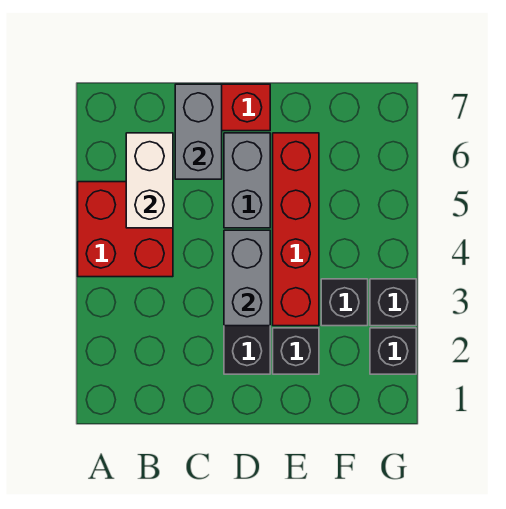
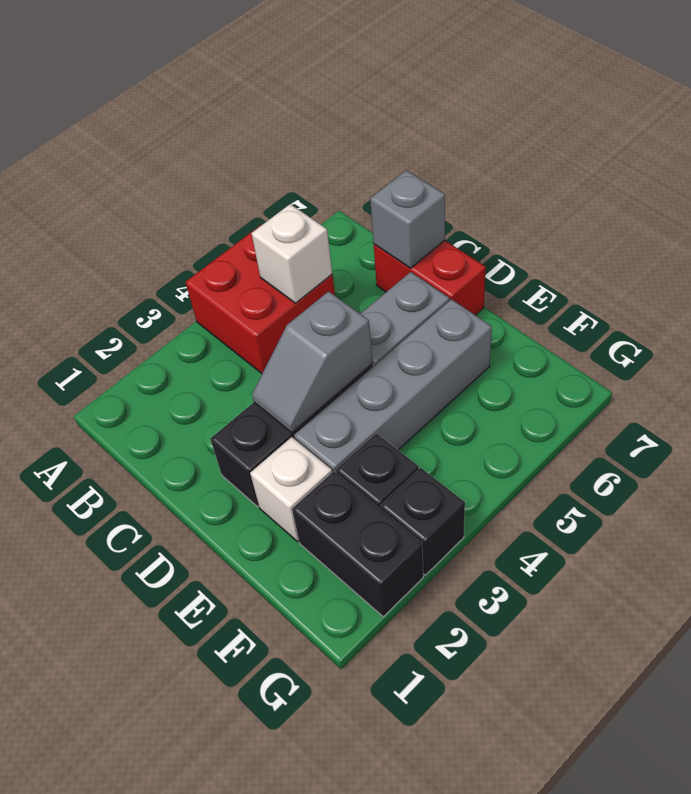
white 1x2 brick [126,133,173,228] -> white 1x1 brick [252,204,332,303]
grey 1x2 brick [175,84,222,179] -> grey 1x1 brick [370,170,445,268]
grey 1x2 brick [224,230,270,326] -> grey 1x2 slope [252,291,373,433]
black 1x1 brick [273,328,319,374] -> white 1x1 brick [250,437,332,542]
red 1x4 brick [273,133,319,326] -> grey 1x4 brick [294,299,492,472]
black 1x1 brick [370,328,416,374] -> black 1x2 brick [292,472,423,617]

